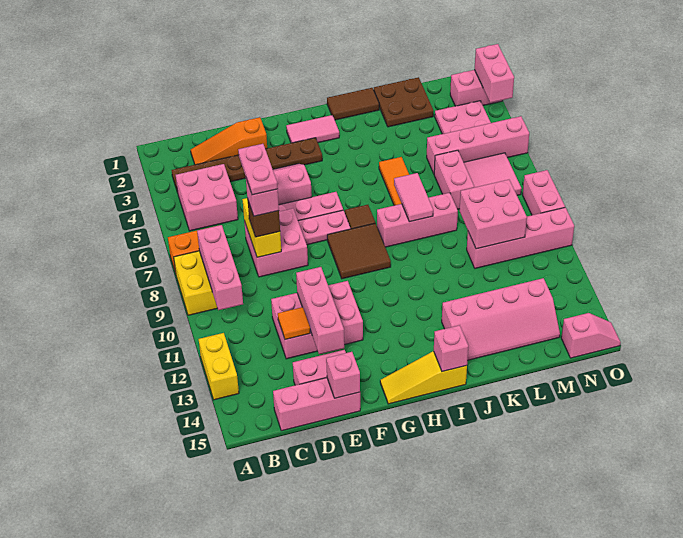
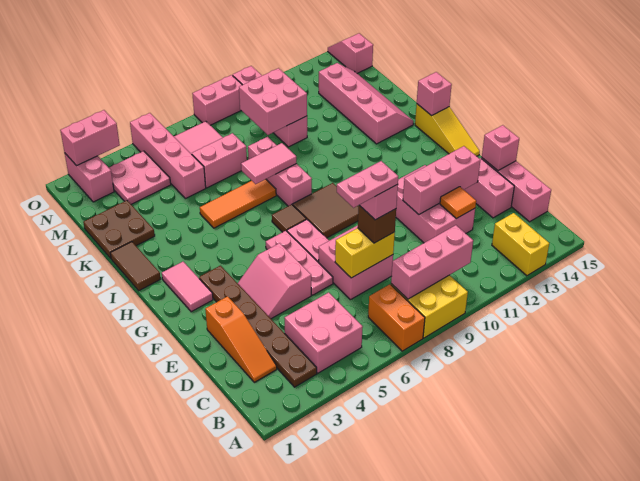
yellow 1x2 brick [199,333,239,400] -> yellow 1x2 brick turned to [492,213,549,276]

